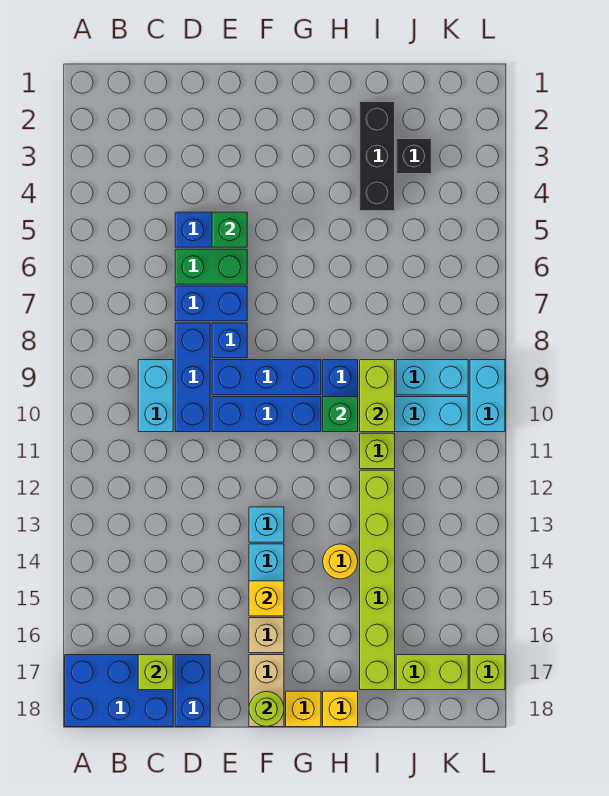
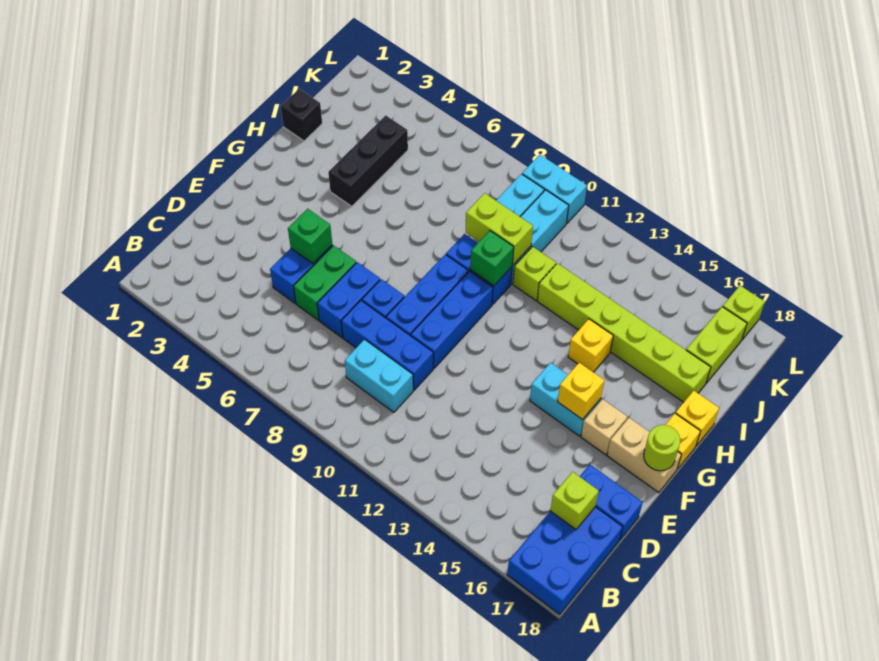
cyan 1x1 brick [249,507,284,542] -> none
yellow 1x1 round brick [323,544,358,579] -> yellow 1x1 brick [568,319,613,372]
black 1x3 brick [360,102,395,211] -> black 1x3 brick turned to [328,115,408,206]
black 1x1 brick [396,139,431,174] -> black 1x1 brick moved to [281,89,322,141]

